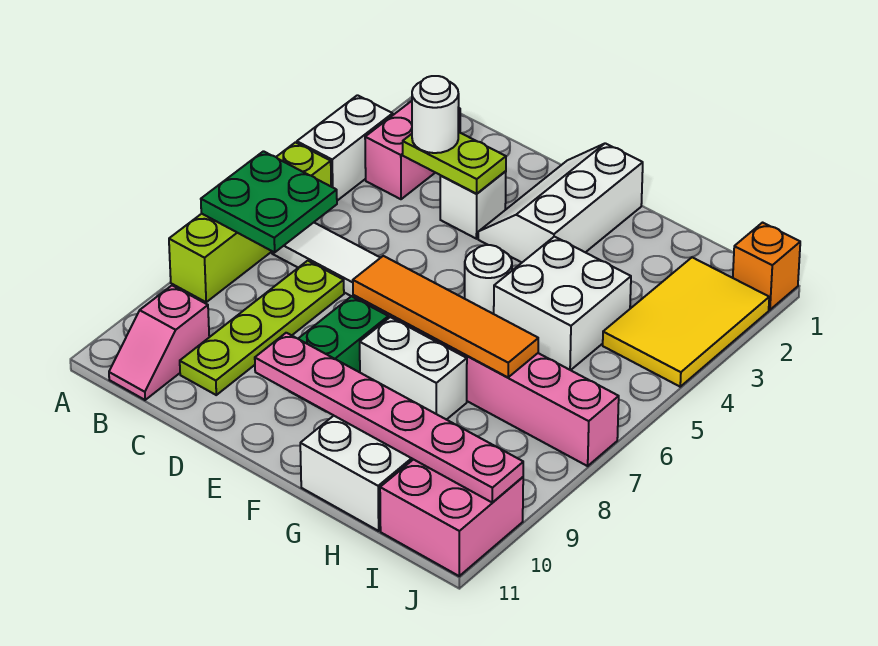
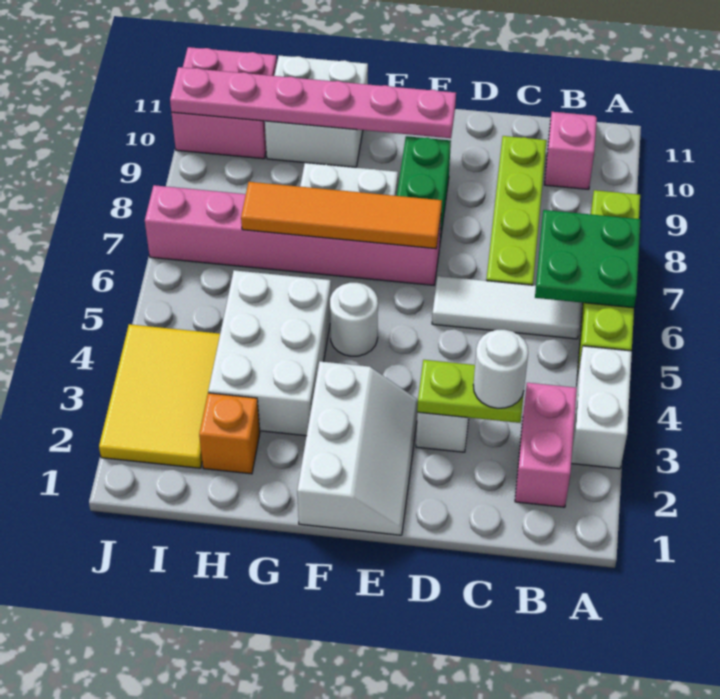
white 2x2 brick [494,237,631,370] -> white 2x3 brick [208,270,331,436]
orange 1x1 brick [733,223,800,310] -> orange 1x1 brick moved to [199,393,260,474]

